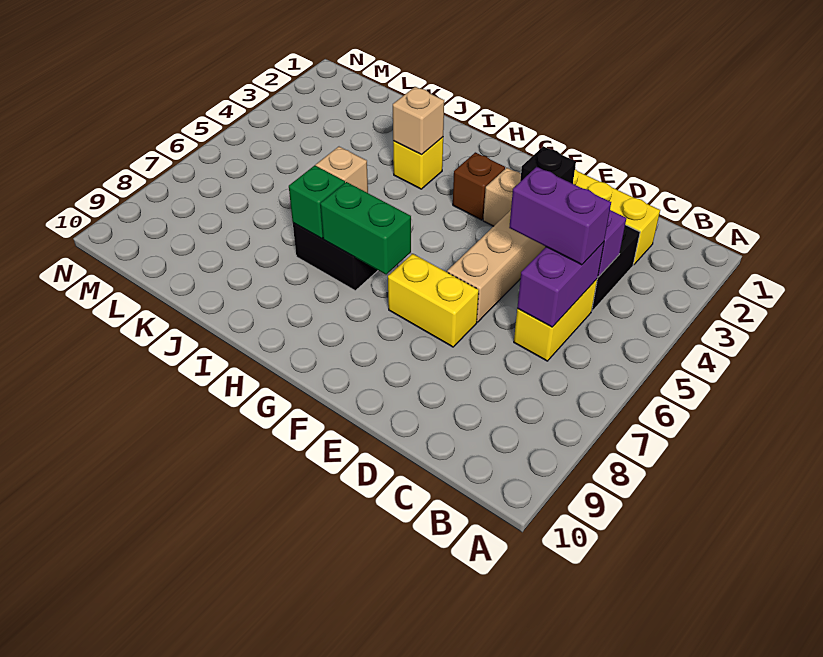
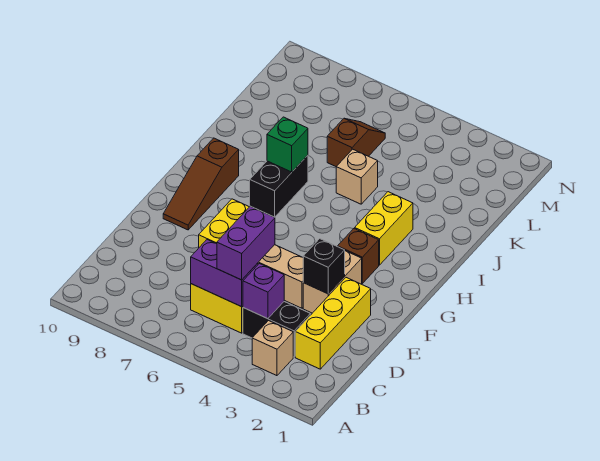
none -> brown 1x3 slope [163,138,239,230]
green 1x2 brick [320,182,411,274] -> none
yellow 1x1 brick [393,137,443,189] -> yellow 1x2 brick [355,192,413,265]
tan 1x1 brick [393,87,444,154] -> tan 1x1 brick moved to [252,321,293,376]
none -> brown 1x2 slope [327,118,385,167]

